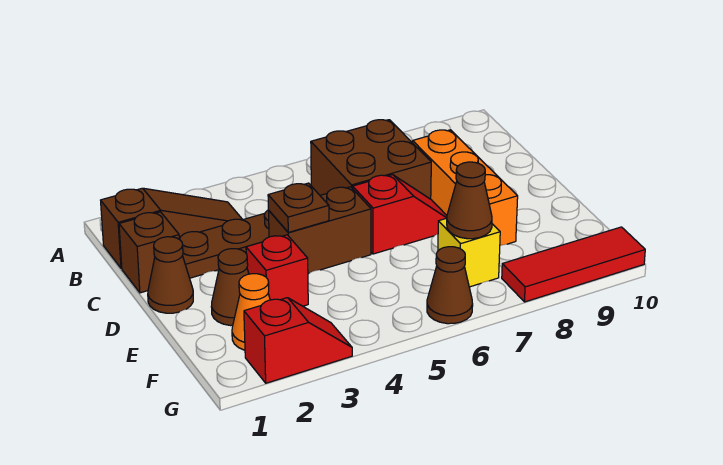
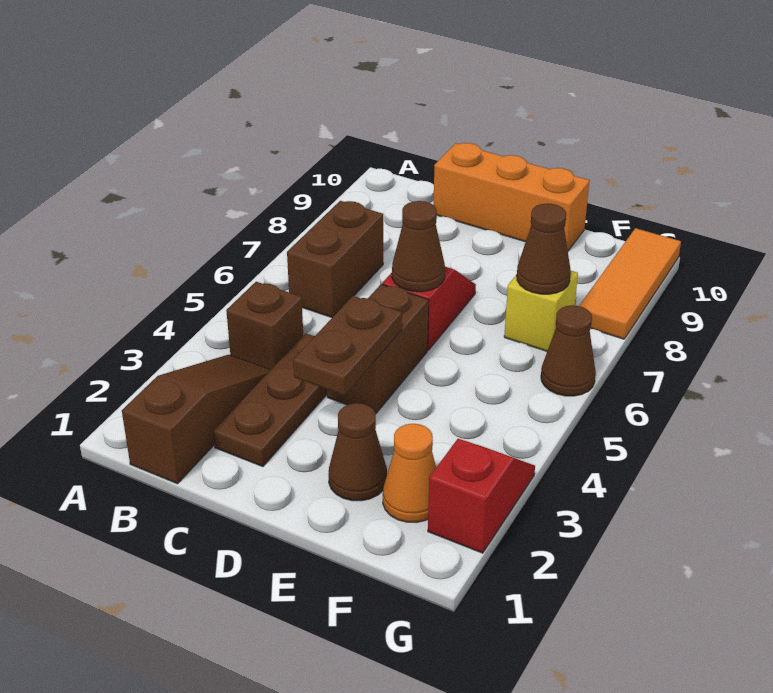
brown 2x2 brick [311,120,431,199] -> brown 1x2 brick [287,201,383,317]
brown 1x1 brick [119,212,179,293] -> brown 1x1 brick moved to [226,282,303,370]
orange 1x3 brick [413,130,518,246] -> orange 1x3 brick moved to [433,143,590,251]
brown 1x1 cone [148,237,193,313] -> brown 1x1 cone moved to [392,201,445,292]
brown 1x1 plate [268,183,329,232] -> brown 1x2 plate [293,296,402,396]
red 1x1 brick [246,235,308,306] -> none
red 1x3 tile [502,227,645,302] -> orange 1x3 tile [579,228,681,339]

